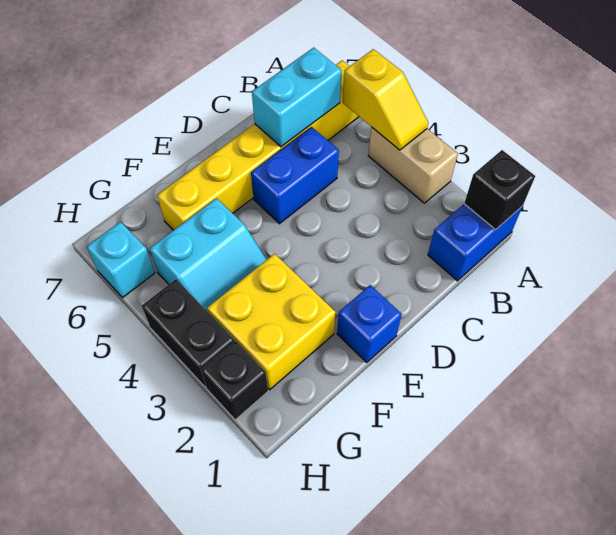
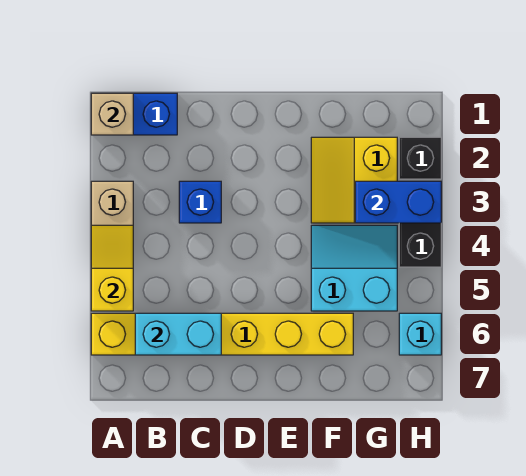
black 1x1 brick [464,150,535,230] -> tan 1x1 brick [91,93,133,135]
blue 1x2 brick [251,127,339,224] -> blue 1x2 brick moved to [355,181,441,223]
blue 1x1 brick [337,285,402,362] -> blue 1x1 brick moved to [179,181,221,223]
yellow 2x2 brick [207,254,336,390] -> yellow 2x2 slope [311,137,397,223]

